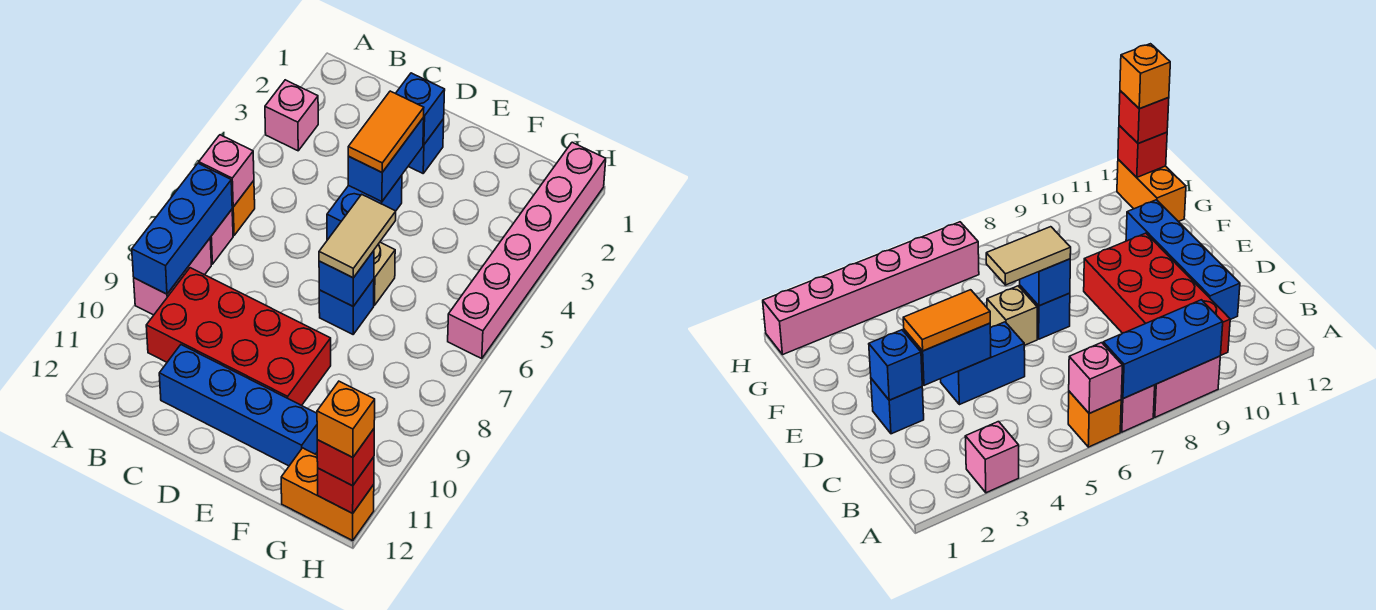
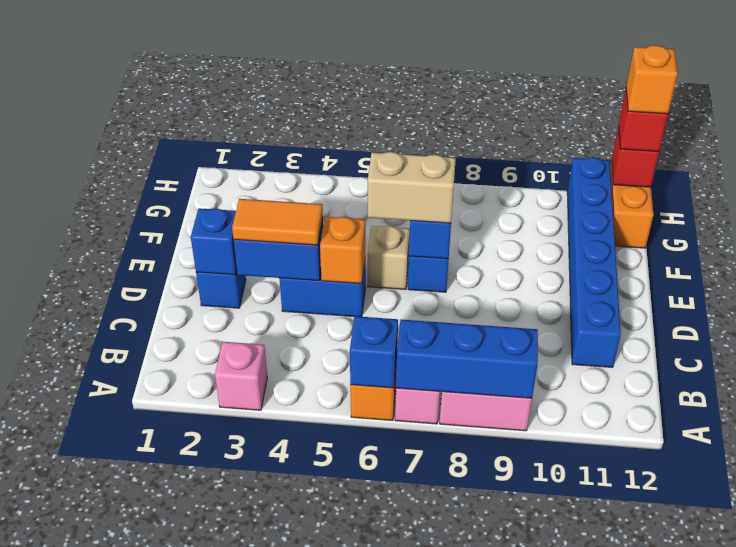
pink 1x1 brick [199,135,254,207] -> blue 1x1 brick [350,316,398,388]
red 2x4 brick [146,268,331,406] -> none
blue 1x4 brick [159,345,317,466] -> blue 1x6 brick [567,157,621,367]
none -> orange 1x1 brick [320,217,365,284]
tan 1x2 tile [319,194,396,278] -> tan 1x2 brick [368,152,456,223]
pink 1x6 brick [448,142,606,358] -> none

